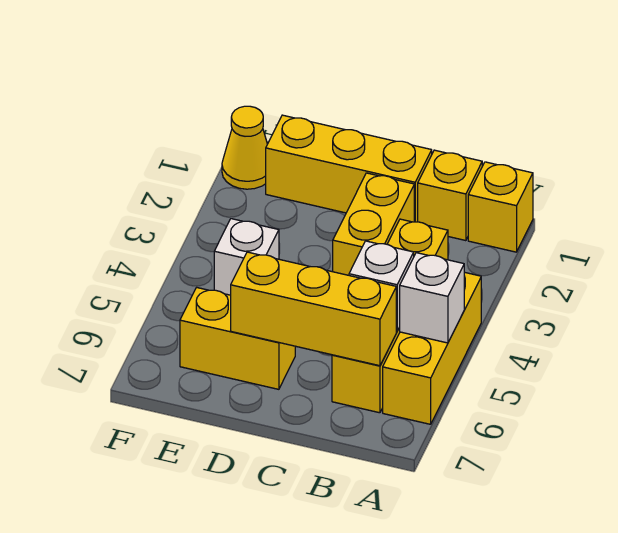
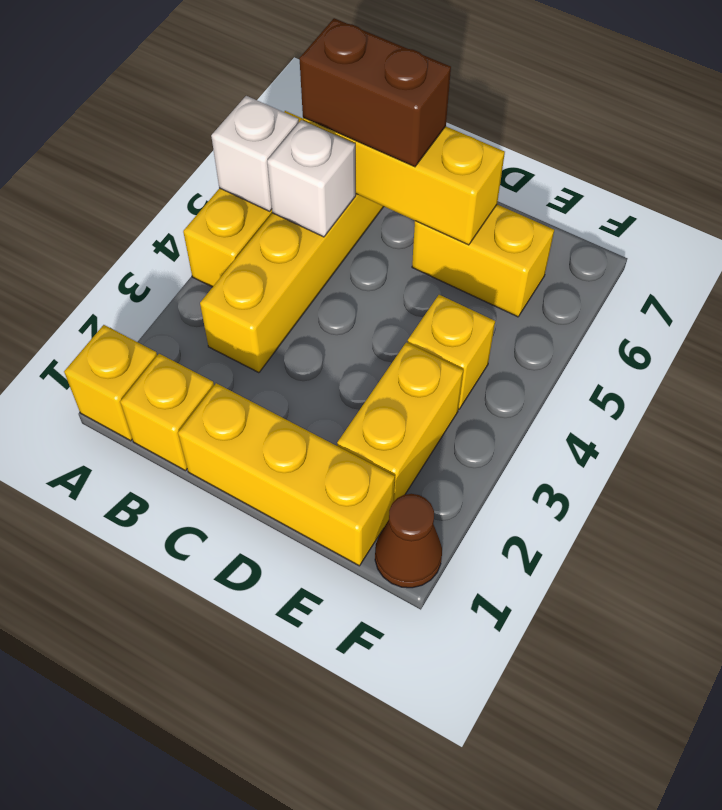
none -> brown 1x2 brick [299,18,451,167]
yellow 1x2 brick [333,173,414,275] -> yellow 1x2 brick moved to [337,342,463,502]
white 1x1 brick [214,219,279,295] -> yellow 1x1 brick [408,295,495,409]
yellow 1x1 cone [222,106,267,189] -> brown 1x1 cone [375,494,442,588]

